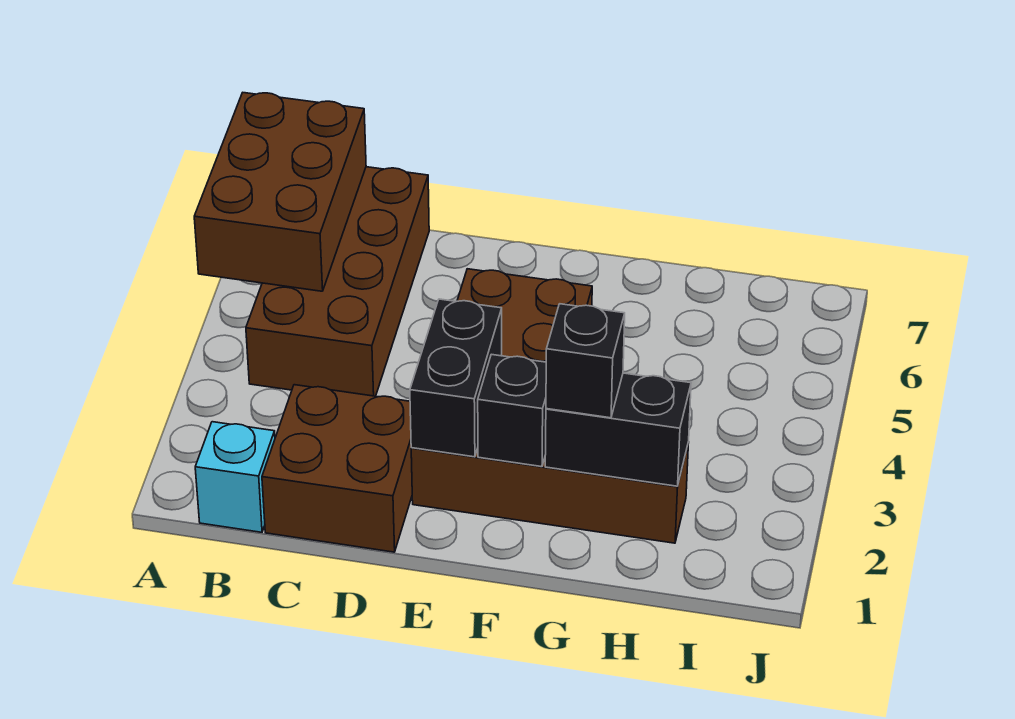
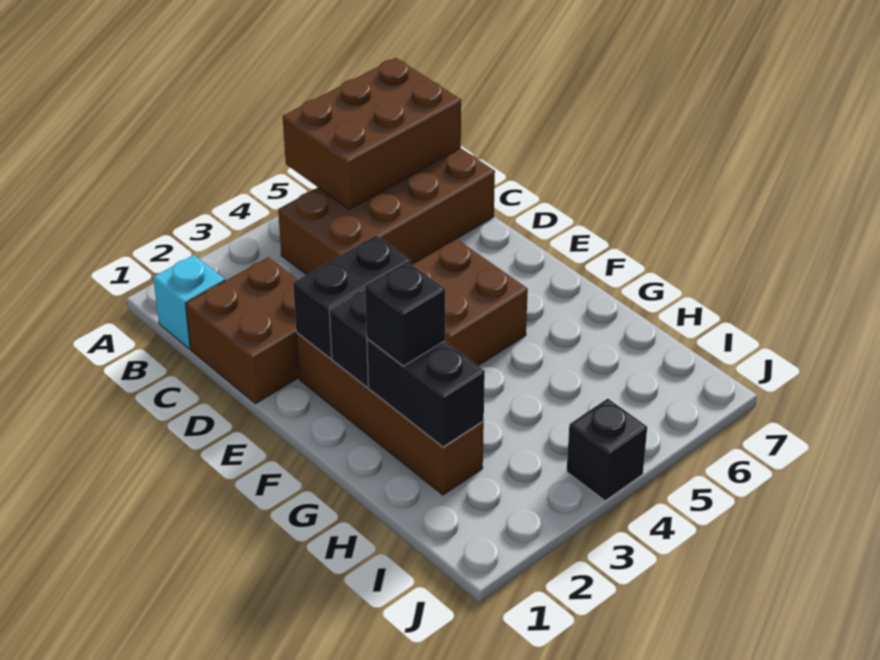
none -> black 1x1 brick [567,398,647,501]

